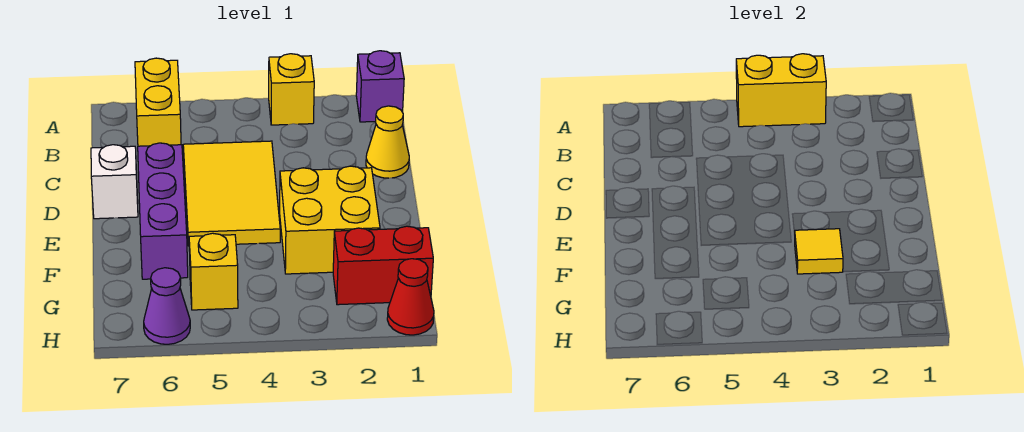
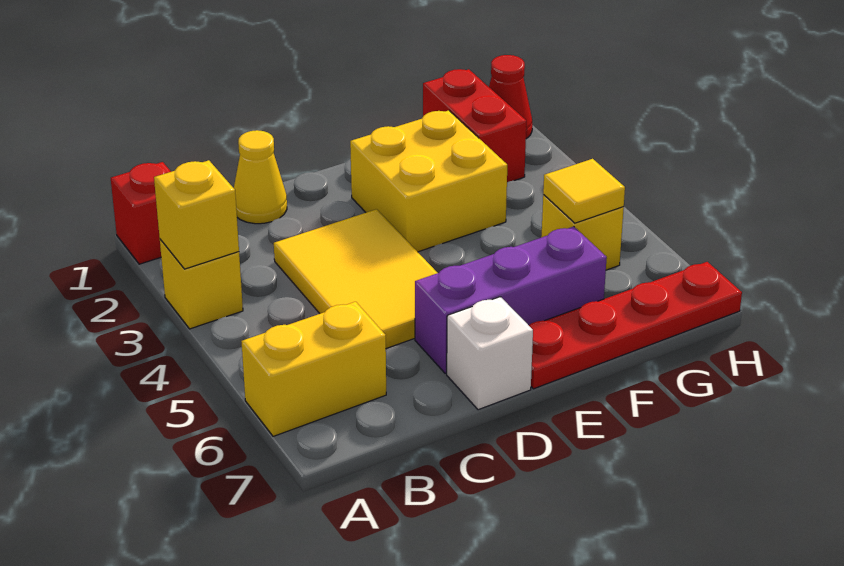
purple 1x1 brick [356,51,404,122] -> red 1x1 brick [111,162,171,264]
yellow 1x2 brick [736,54,826,127] -> yellow 1x1 brick [154,160,239,269]
yellow 2x3 tile [183,141,280,246] -> yellow 2x3 tile turned to [274,209,437,348]
none -> red 1x4 plate [529,262,742,389]
yellow 1x1 tile [795,229,843,274] -> yellow 1x1 tile moved to [543,159,625,223]
purple 1x1 cone [144,268,190,344] -> none

